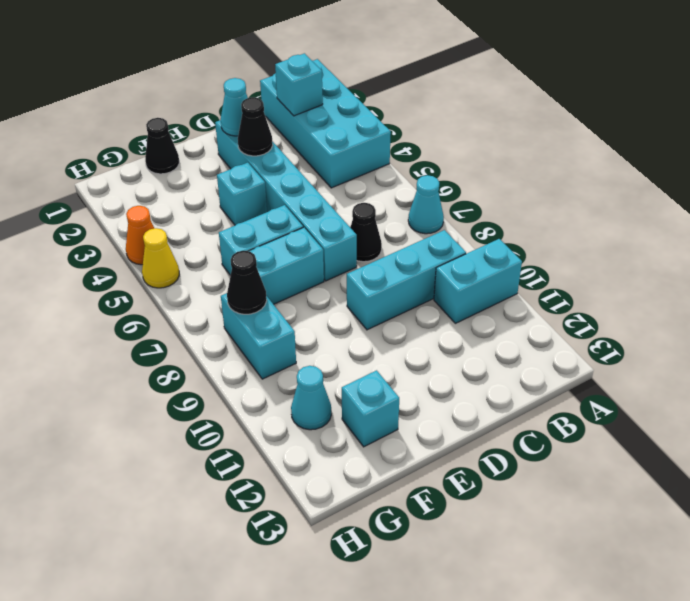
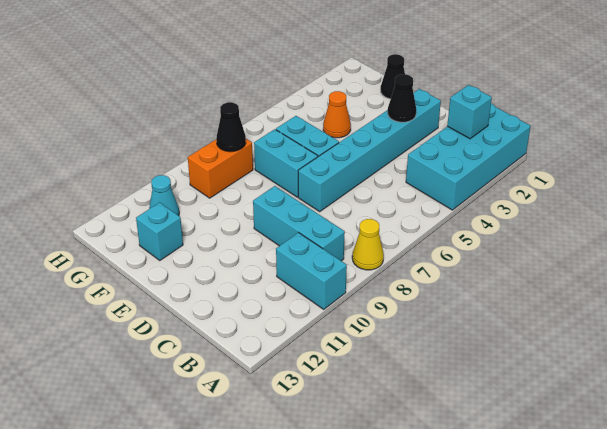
cyan 1x1 cone [408,175,444,234] -> none
black 1x1 cone [350,203,382,262] -> none
cyan 1x1 cone [221,78,248,136] -> none
cyan 1x1 brick [217,163,267,225] -> none
cyan 1x2 brick [221,293,296,379] -> orange 1x2 brick [188,139,253,198]
orange 1x1 cone [126,206,154,265] -> orange 1x1 cone moved to [323,91,351,138]
yellow 1x1 cone [142,228,179,288] -> yellow 1x1 cone moved to [352,219,384,270]

